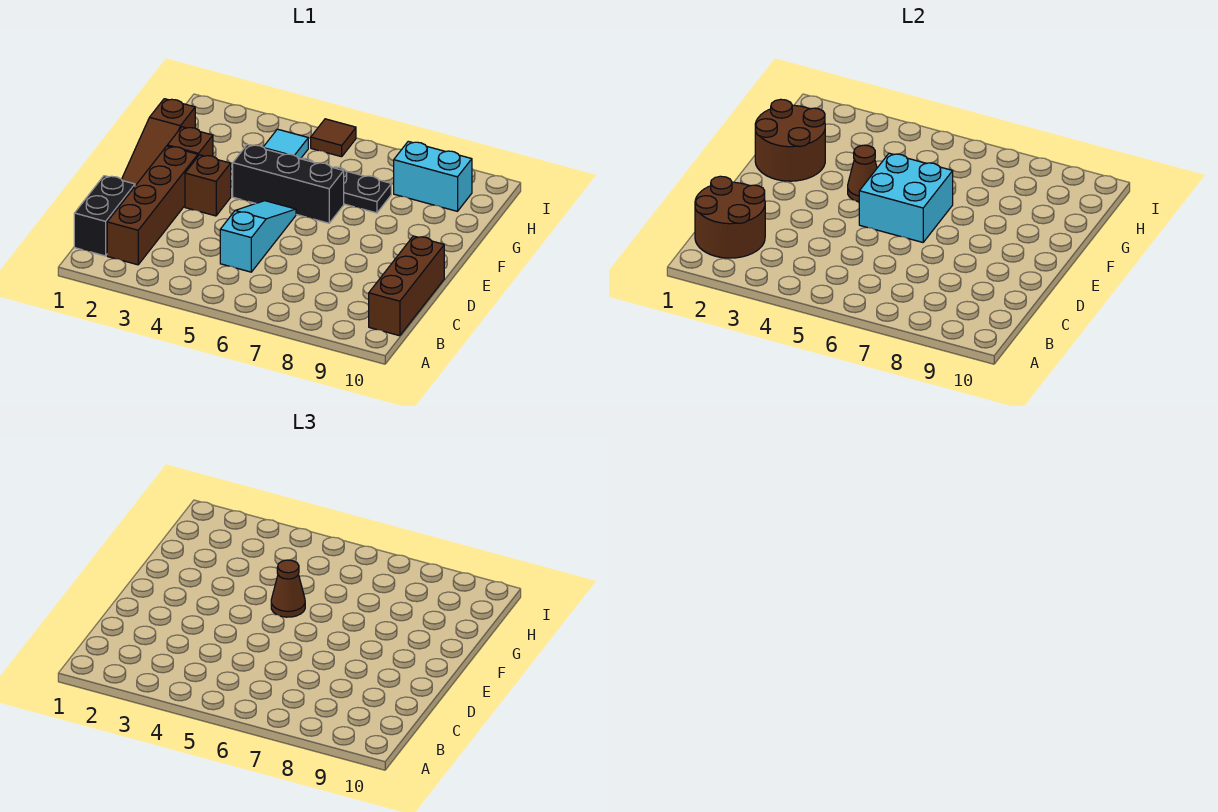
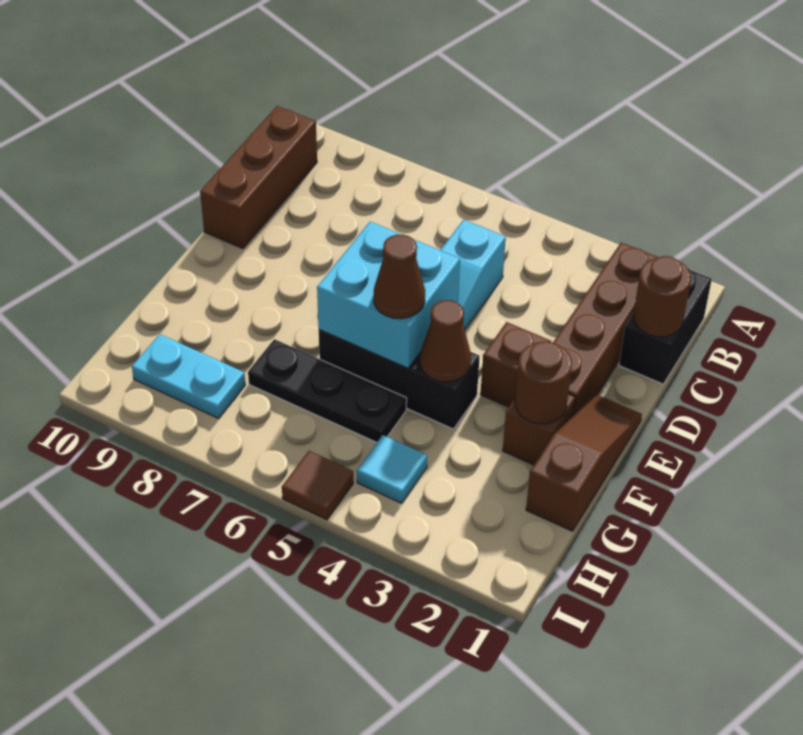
brown 2x2 round brick [695,176,765,258] -> brown 1x1 round brick [633,256,691,337]
brown 2x2 round brick [755,99,825,181] -> brown 1x1 round brick [515,342,572,424]
cyan 1x2 brick [394,141,472,211] -> cyan 1x2 plate [132,334,245,418]

